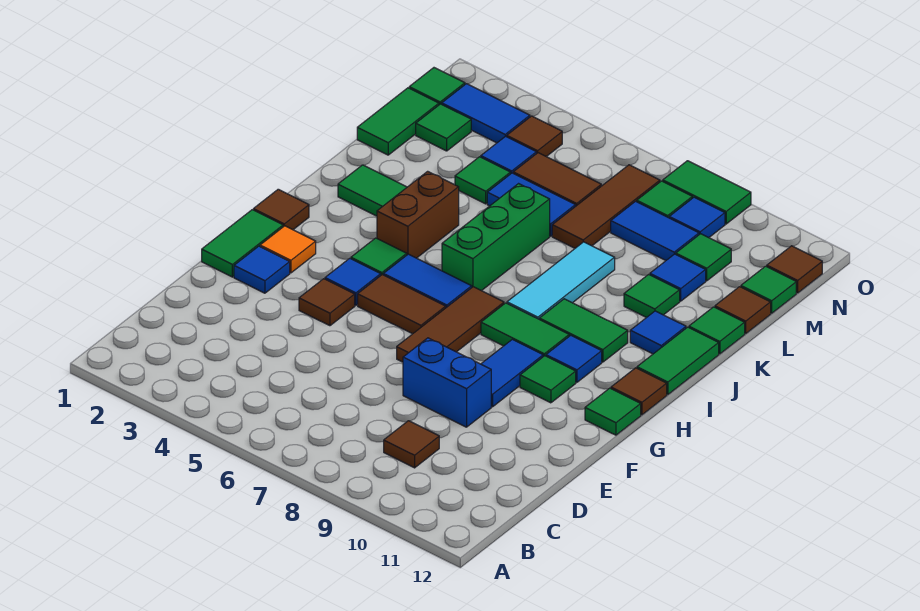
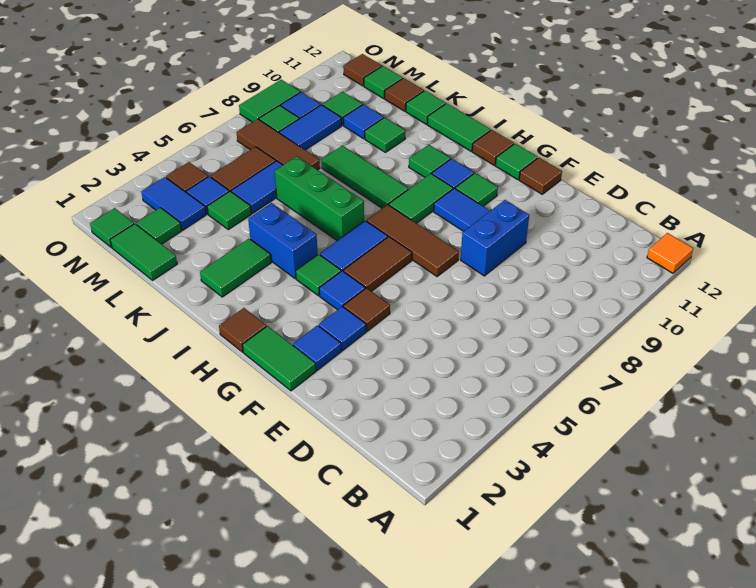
brown 1x1 tile [384,421,439,468] -> brown 1x1 tile moved to [519,158,562,194]
orange 1x1 tile [260,226,316,273] -> orange 1x1 tile moved to [647,233,693,273]
brown 1x2 brick [377,171,459,258] -> blue 1x2 brick [248,203,318,279]
cyan 1x3 tile [507,242,615,319] -> green 1x3 tile [322,146,408,208]
green 1x2 tile [539,299,628,362] -> green 1x1 tile [409,145,451,177]
blue 1x1 tile [630,311,686,354] -> blue 1x1 tile moved to [319,307,366,351]
blue 1x2 tile [442,84,530,143] -> blue 1x2 tile turned to [141,177,206,230]

